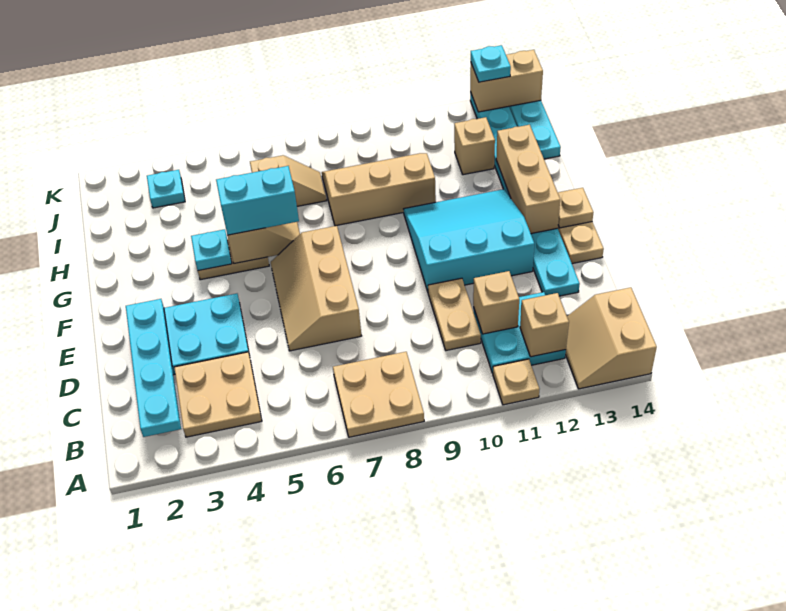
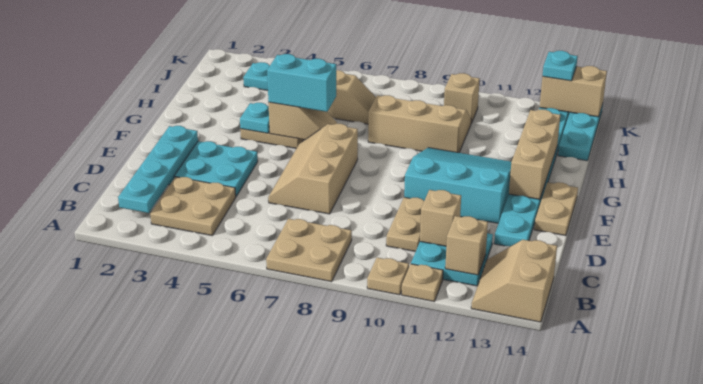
tan 1x1 plate [558,188,593,228] -> tan 1x1 plate moved to [367,258,409,295]
tan 1x1 brick [454,117,495,175] -> tan 1x1 brick moved to [444,73,480,123]

